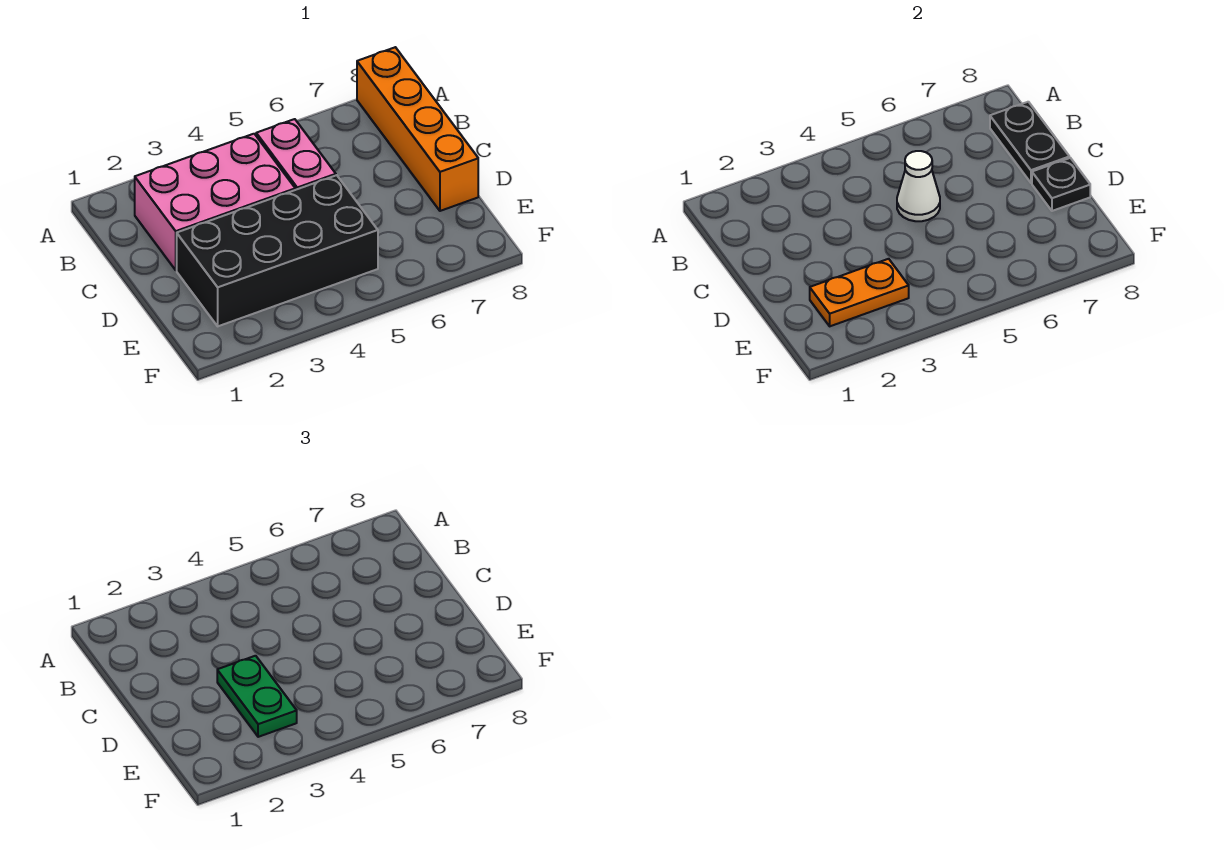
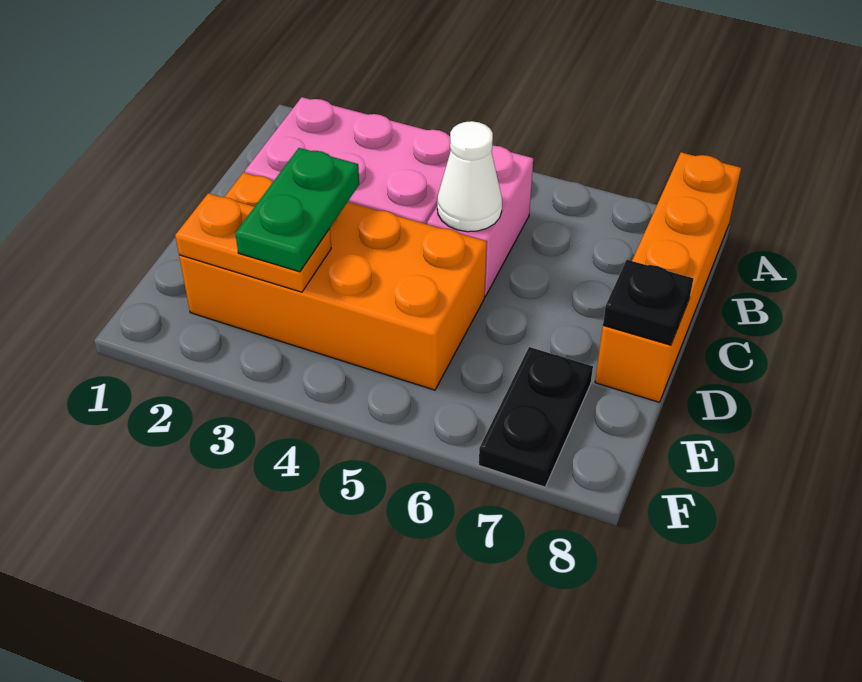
black 1x2 plate [990,102,1069,183] -> black 1x2 plate moved to [479,347,593,487]
black 2x4 brick [177,175,378,326] -> orange 2x4 brick [179,173,487,390]

